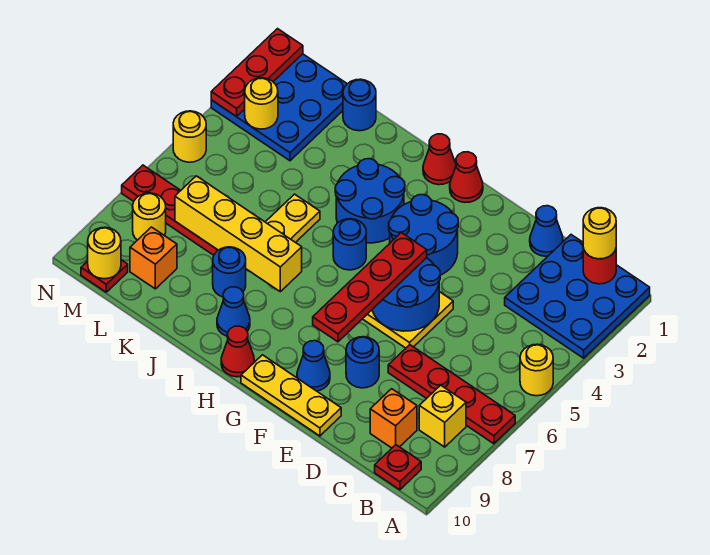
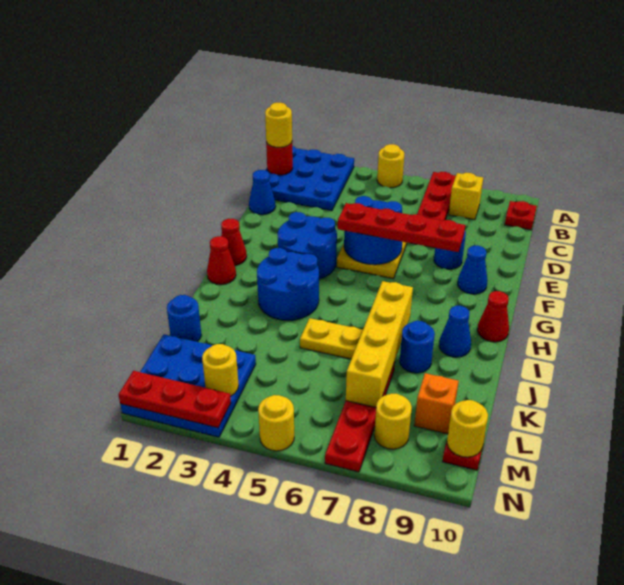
orange 1x1 brick [370,389,417,448] -> none
yellow 1x3 plate [241,355,341,436] -> none
blue 1x1 round brick [333,219,366,270] -> none

